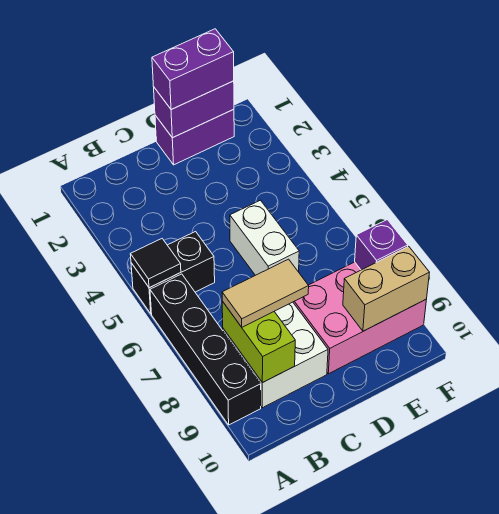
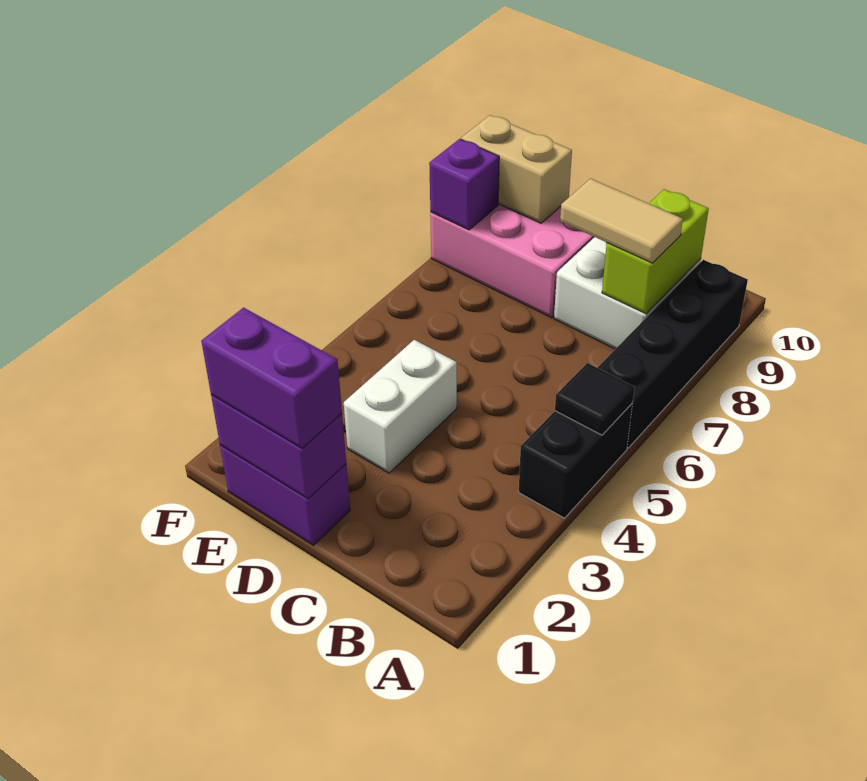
black 1x2 brick [131,232,215,314] -> black 1x2 brick turned to [519,403,633,518]
white 1x2 brick [230,200,299,275] -> white 1x2 brick moved to [344,340,457,473]

